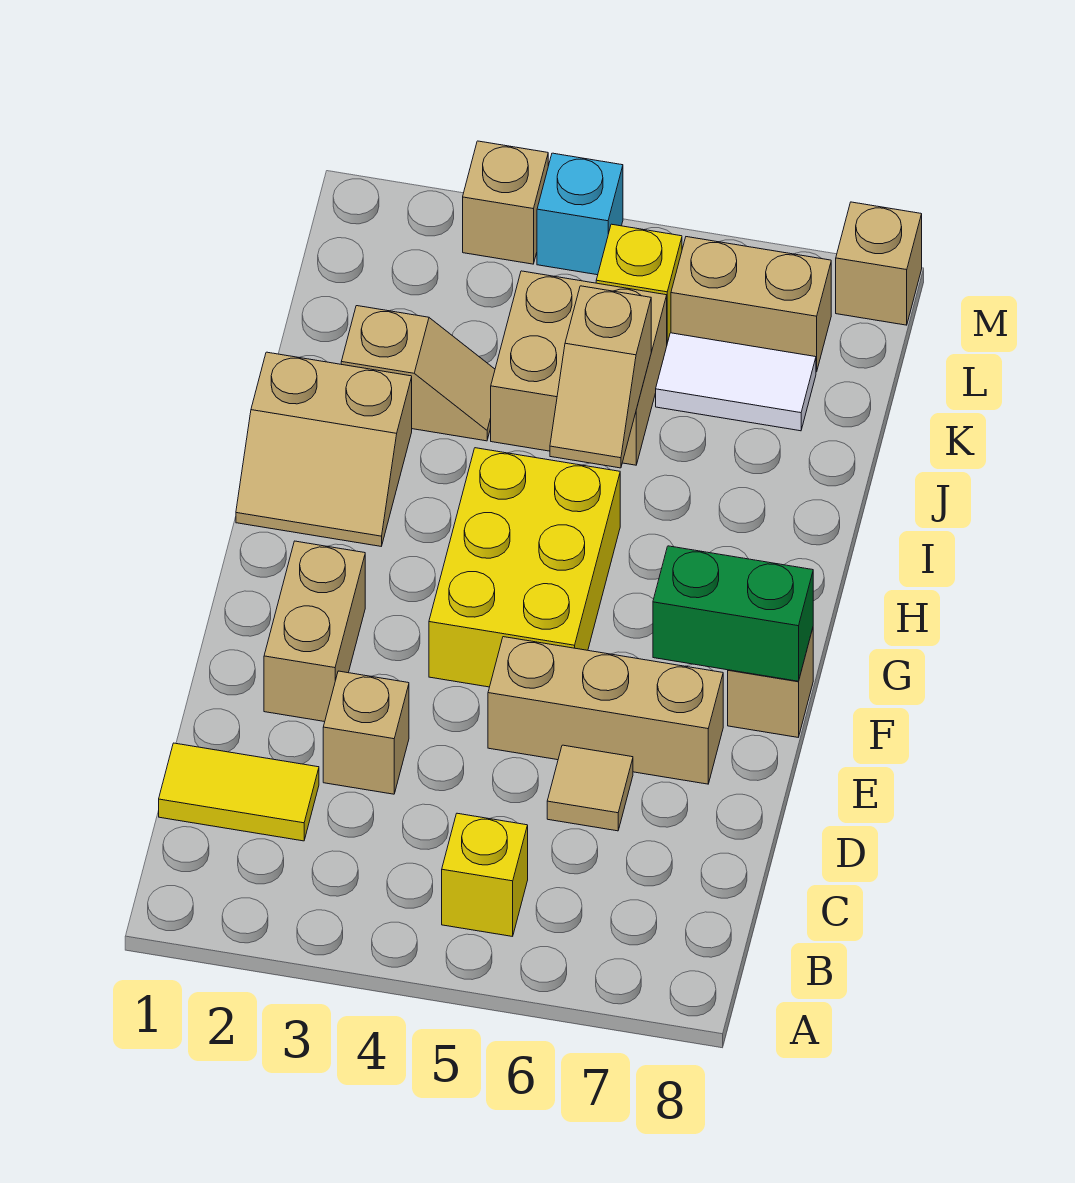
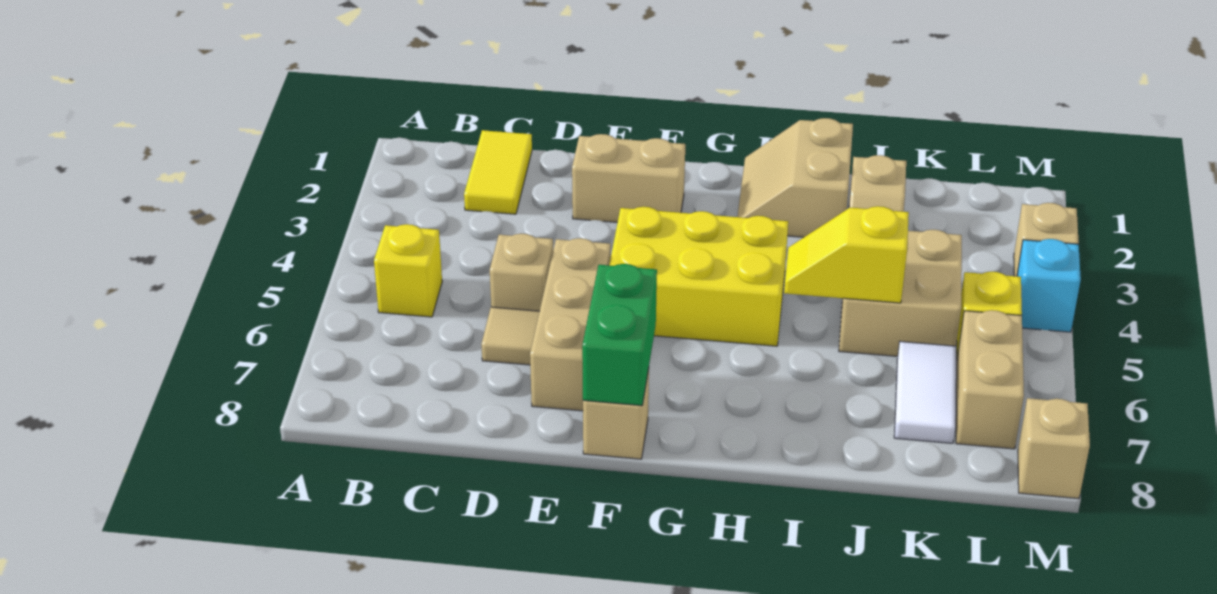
tan 1x1 brick [323,671,409,794] -> tan 1x1 brick moved to [490,234,553,311]
tan 1x2 slope [550,286,651,468] -> yellow 1x2 slope [784,206,909,303]

